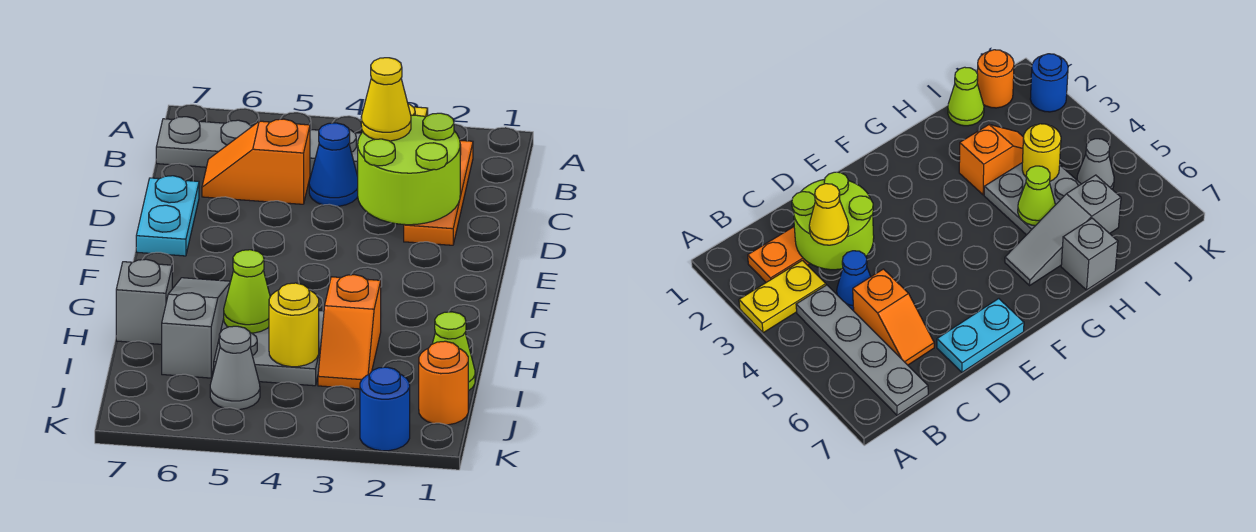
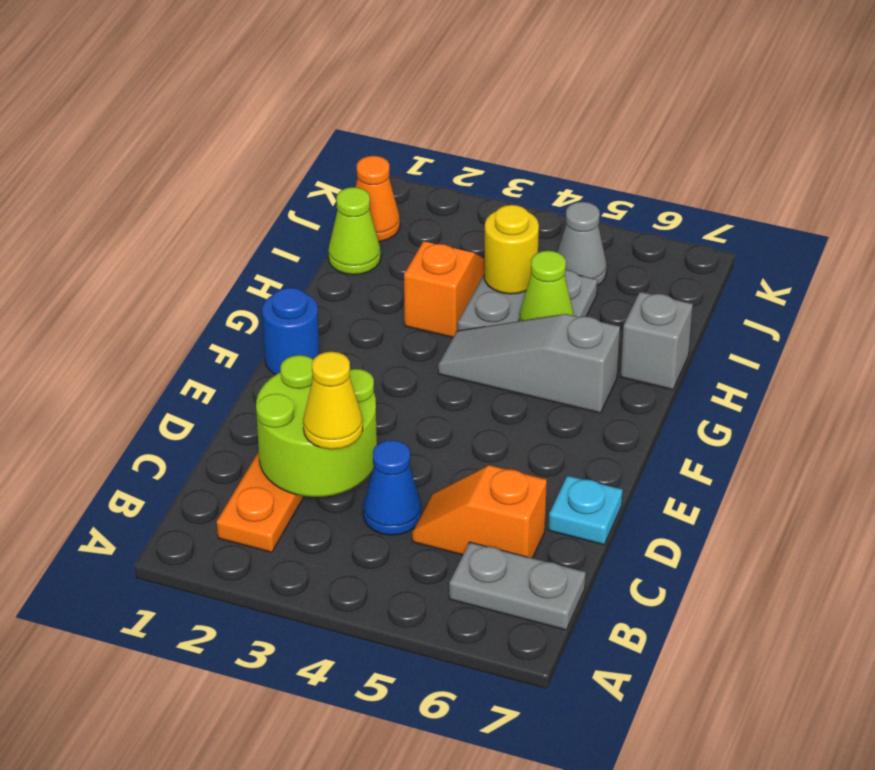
yellow 1x2 plate [739,260,826,333] -> none
grey 1x4 plate [156,117,361,176] -> grey 1x2 plate [449,542,586,630]
orange 1x2 slope [202,119,310,204] -> orange 1x2 slope turned to [412,465,547,558]
cyan 1x2 plate [136,176,199,256] -> cyan 1x1 plate [549,476,623,545]
grey 1x3 slope [162,278,231,378] -> grey 1x3 slope turned to [438,314,620,413]
orange 1x1 round brick [419,341,468,425] -> orange 1x1 cone [356,156,400,242]
blue 1x1 round brick [360,367,410,451] -> blue 1x1 round brick moved to [262,288,319,375]

